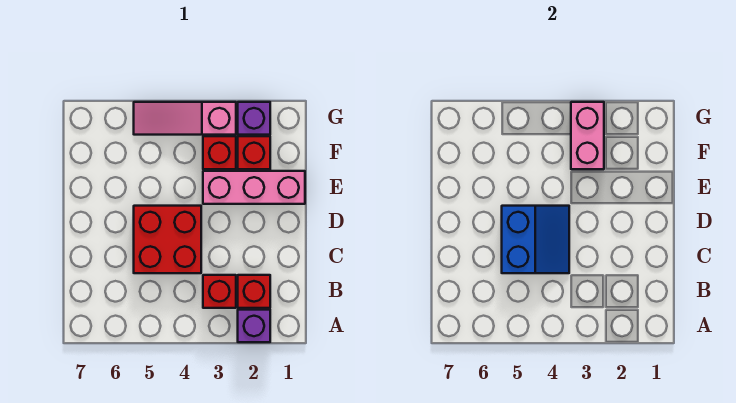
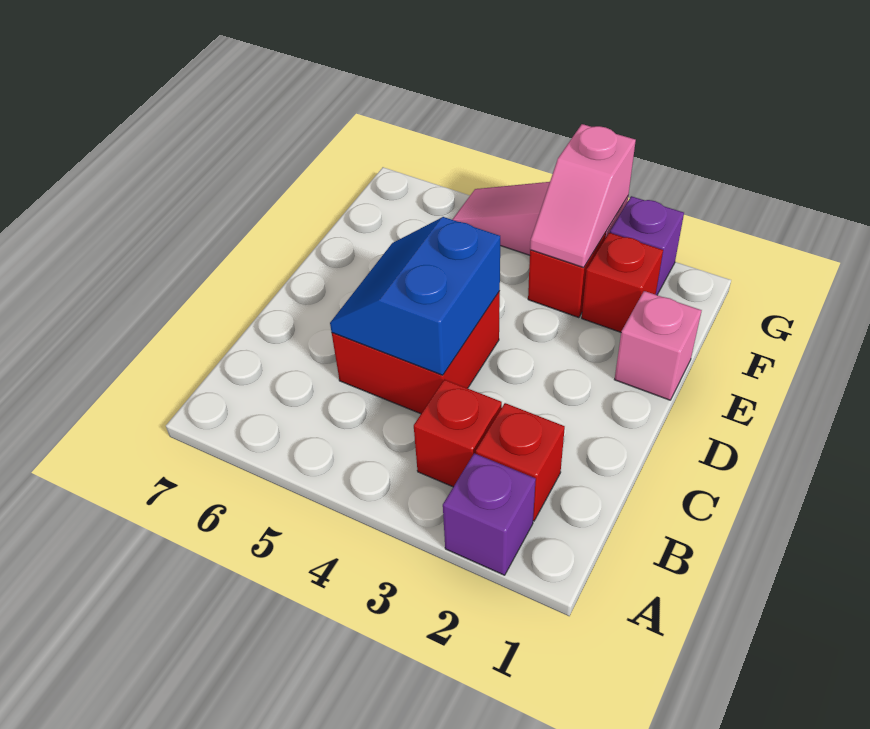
blue 2x2 slope [502,206,569,273] -> blue 2x2 slope turned to [330,217,500,375]
pink 1x3 brick [203,171,305,204] -> pink 1x1 brick [614,291,702,400]
pink 1x2 brick [571,102,604,169] -> pink 1x2 slope [530,124,636,268]

